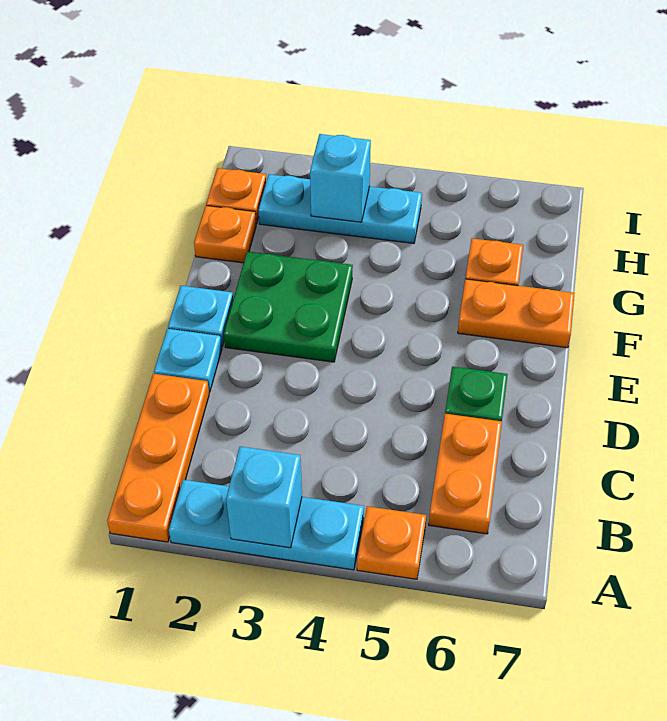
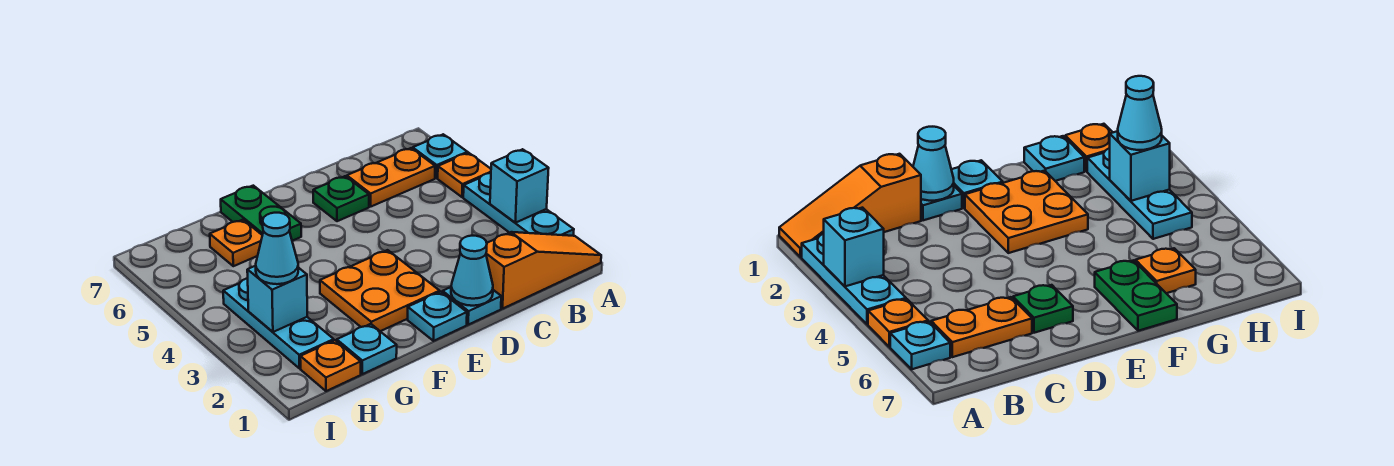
orange 1x3 plate [107,374,209,542] -> orange 1x3 slope [486,232,601,309]
none -> cyan 1x1 plate [413,134,468,178]
none -> cyan 1x1 cone [451,236,493,306]
green 2x2 plate [224,251,353,362] -> orange 2x2 plate [320,250,440,331]
orange 1x2 plate [458,279,575,348] -> green 1x2 plate [221,186,301,241]
orange 1x1 plate [194,206,256,263] -> cyan 1x1 plate [337,324,397,374]
none -> cyan 1x1 cone [256,213,298,284]

